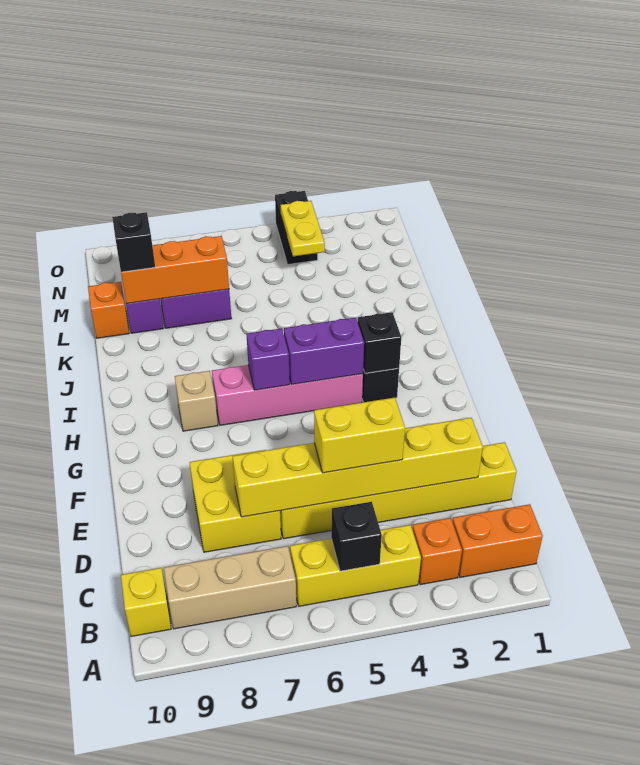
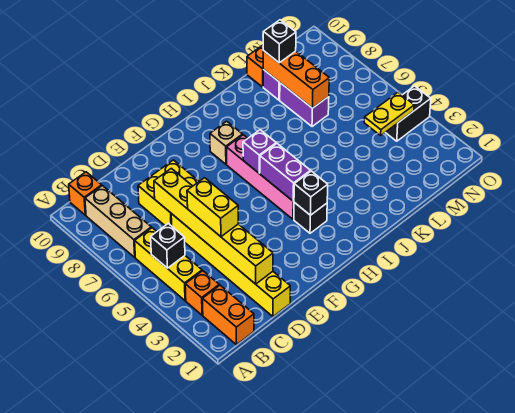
yellow 1x1 brick [121,568,171,636] -> orange 1x1 brick [69,172,102,215]

